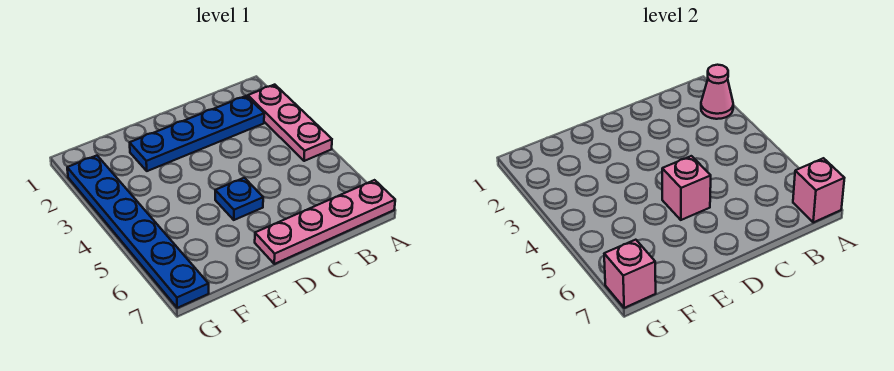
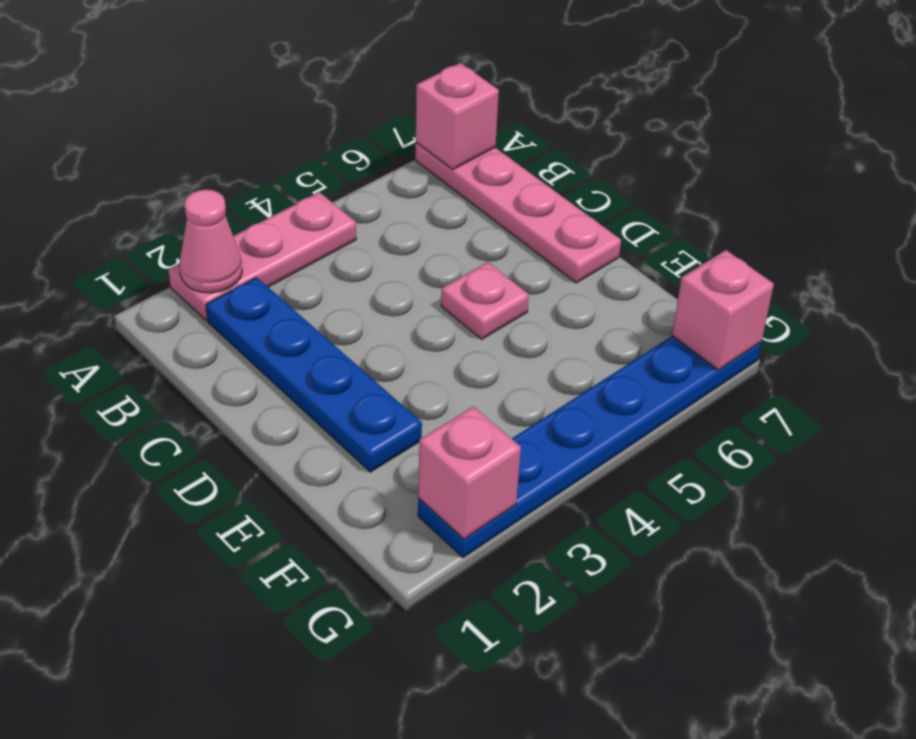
blue 1x1 plate [215,178,263,220] -> pink 1x1 plate [441,262,529,339]
pink 1x1 brick [662,156,711,220] -> pink 1x1 brick moved to [418,406,521,539]

